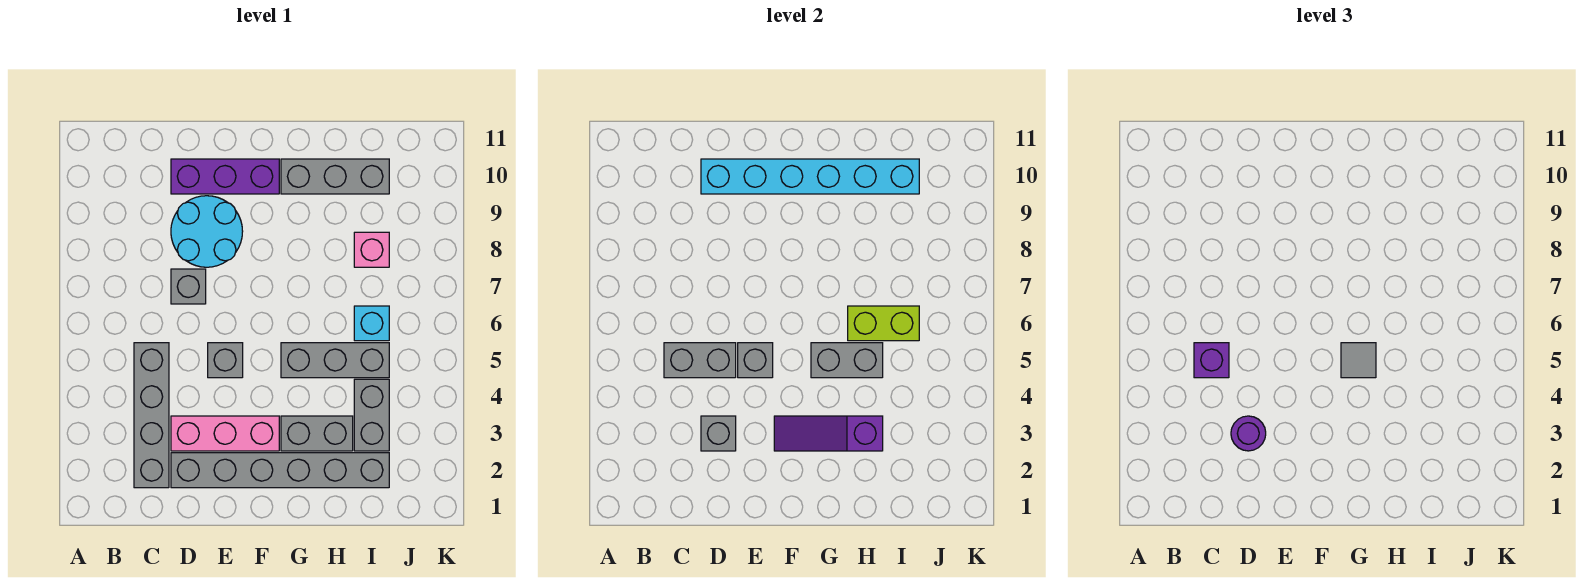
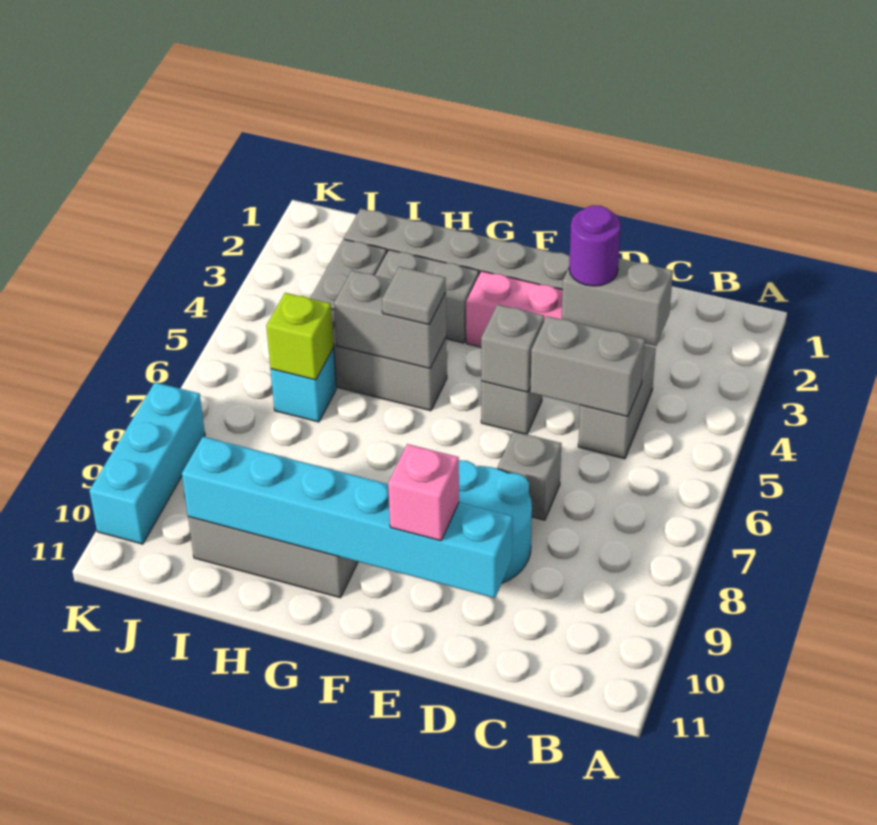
grey 1x4 brick [134,343,169,488] -> grey 1x2 brick [578,346,656,459]
purple 1x1 brick [1194,343,1229,378] -> none
grey 1x1 brick [701,416,736,451] -> grey 1x2 brick [562,258,673,346]
purple 1x3 brick [171,159,279,194] -> none
purple 1x3 slope [774,416,883,451] -> none
lime 1x2 brick [848,306,919,341] -> lime 1x1 brick [266,293,334,380]
pink 1x1 brick [354,232,389,267] -> pink 1x1 brick moved to [388,444,459,541]
none -> cyan 1x3 brick [89,382,205,544]

